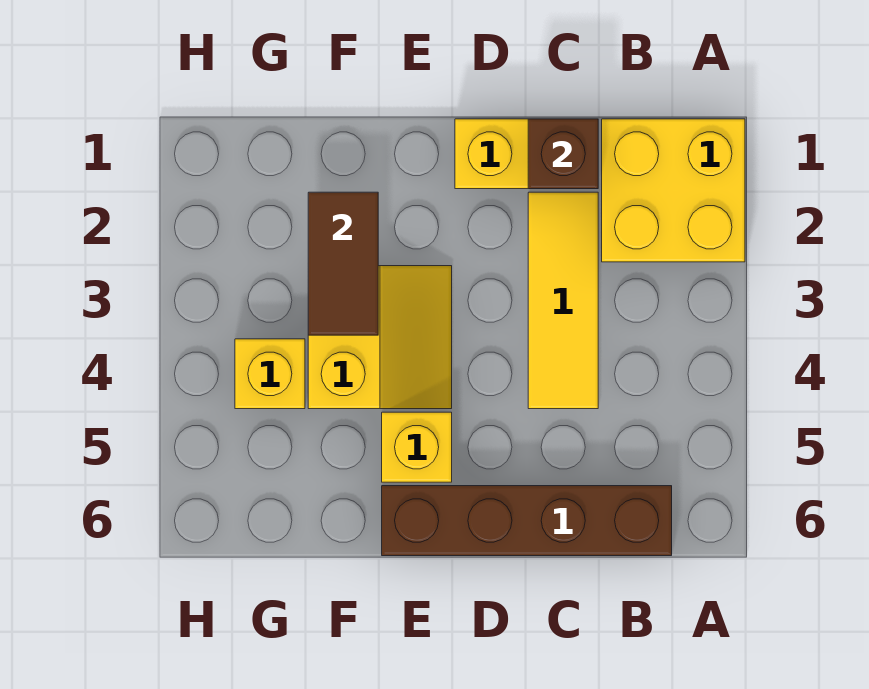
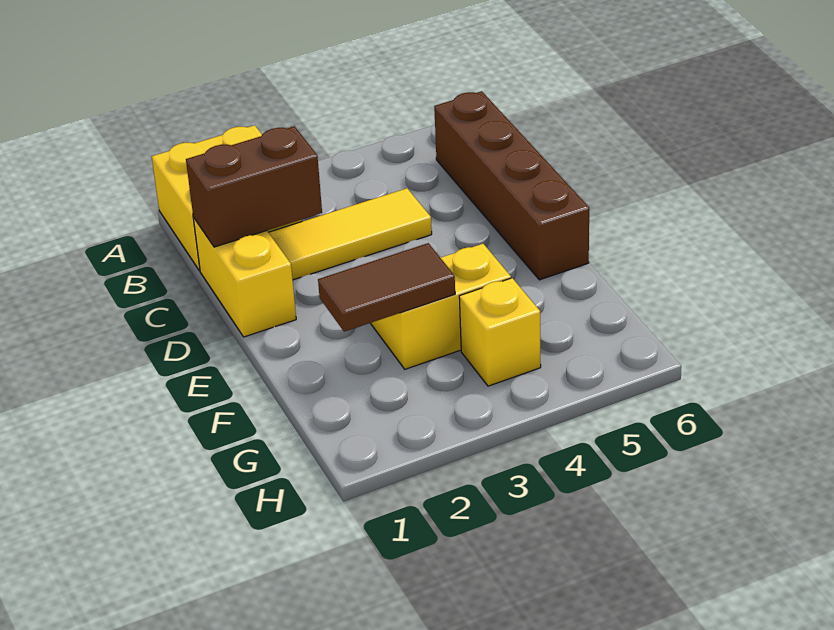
brown 1x1 brick [528,119,598,189] -> brown 1x2 brick [186,126,322,247]
yellow 1x1 brick [382,412,452,482] -> none

